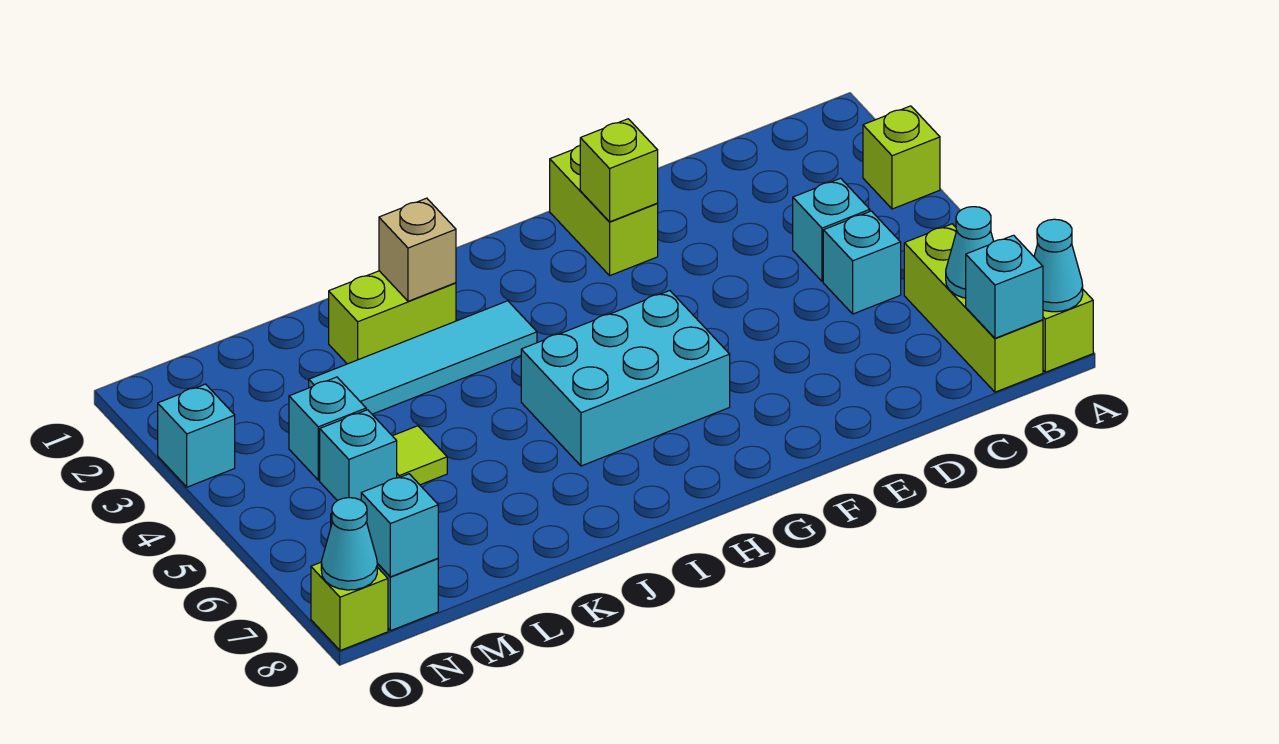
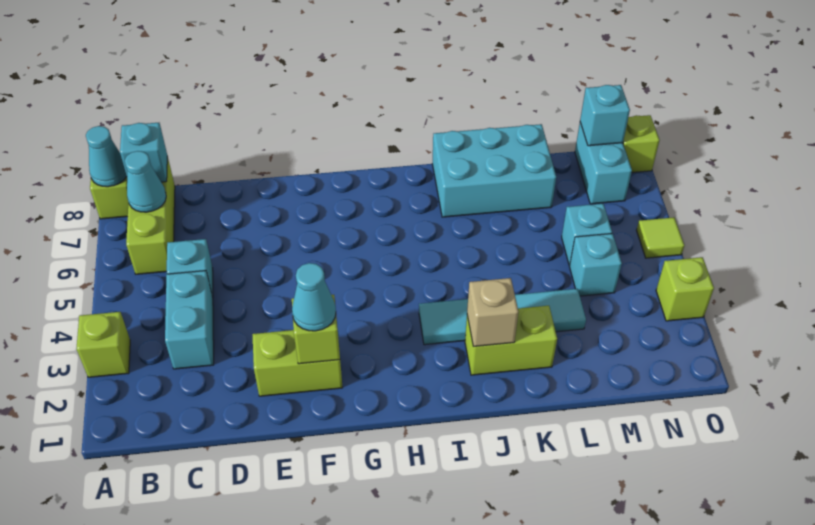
cyan 1x1 brick [793,178,870,281] -> cyan 1x2 brick [165,271,214,369]
lime 1x2 brick [550,146,658,275] -> lime 1x2 brick turned to [252,330,343,396]
cyan 2x3 brick [521,291,730,466] -> cyan 2x3 brick moved to [432,124,556,217]
lime 1x1 tile [393,426,447,485] -> lime 1x1 tile moved to [636,217,684,258]
cyan 1x1 brick [158,384,235,487] -> lime 1x1 brick [656,257,714,321]
cyan 1x1 cone [321,498,377,590] -> cyan 1x1 cone moved to [292,263,336,331]

